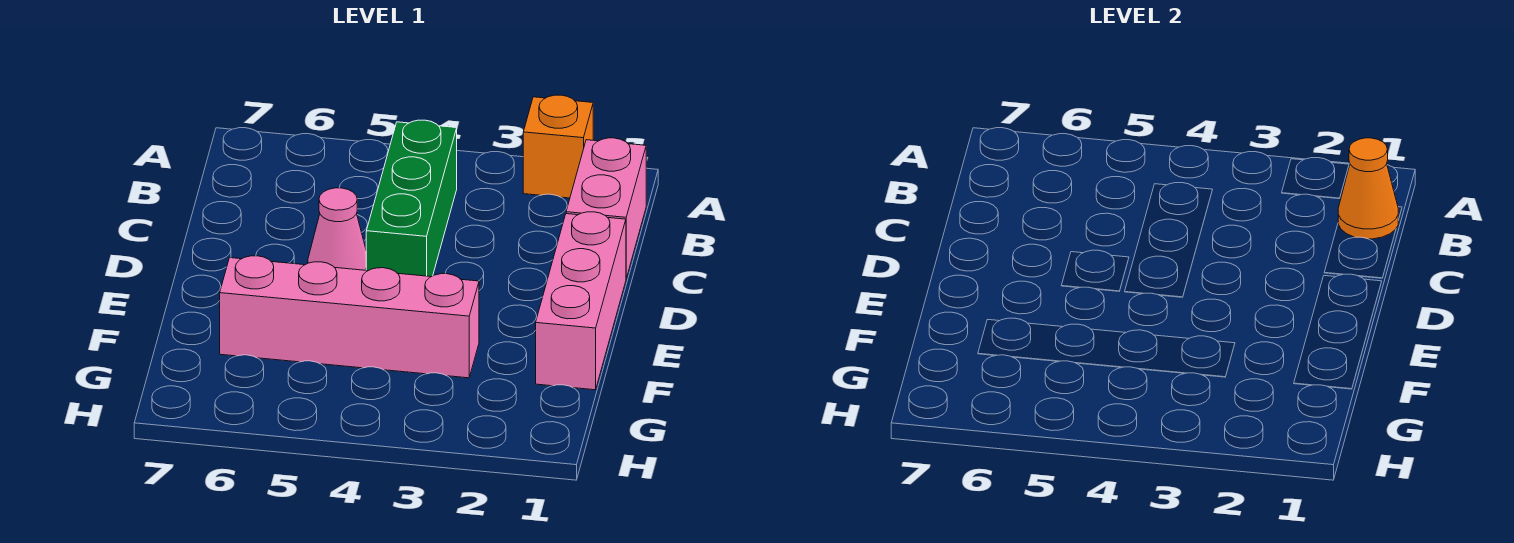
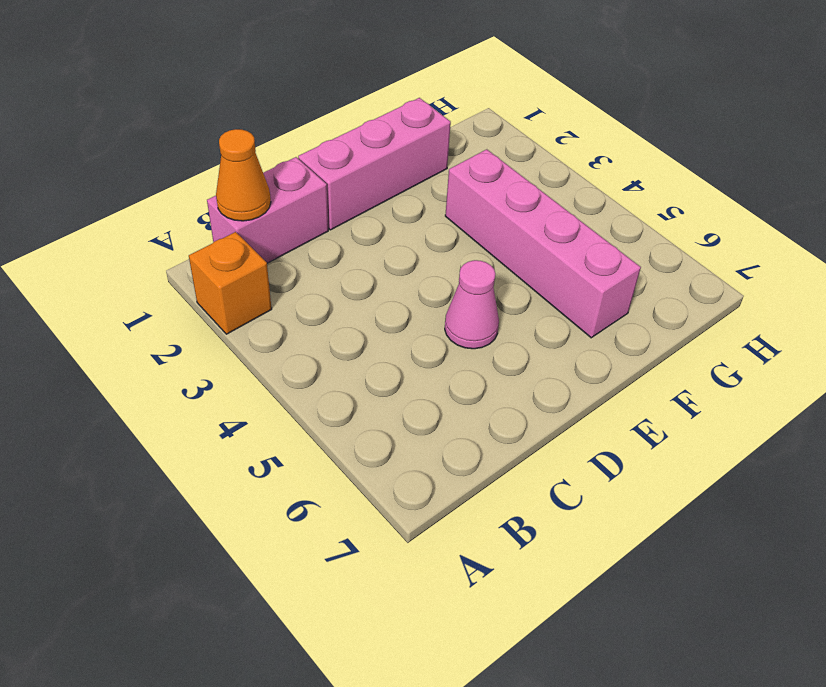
green 1x3 brick [366,120,457,277] -> none

